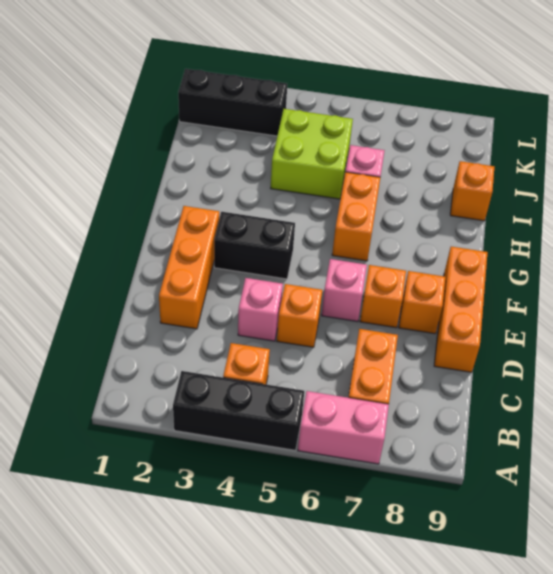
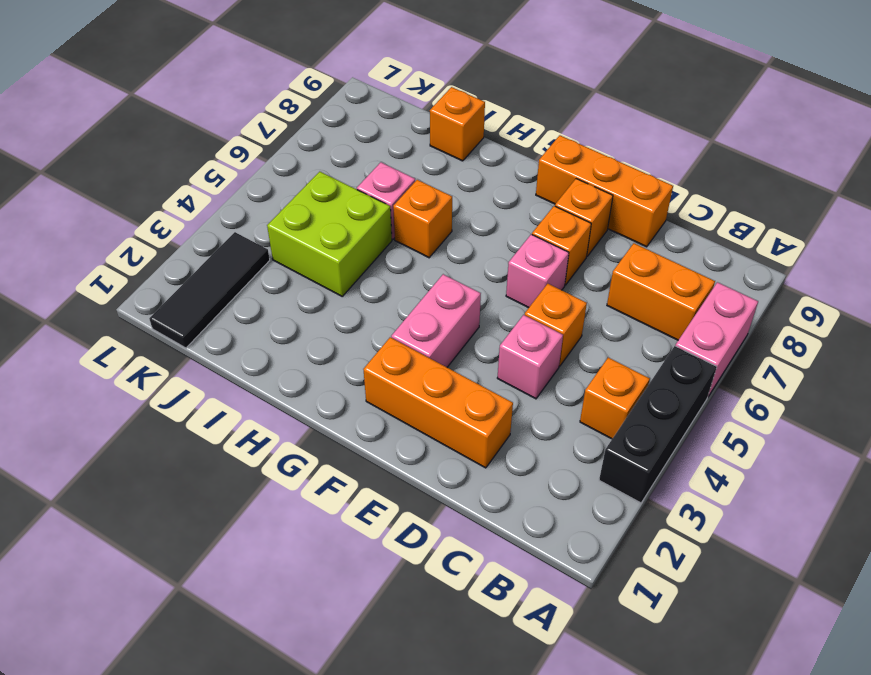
black 1x2 brick [214,212,295,279] -> pink 1x2 brick [391,274,481,367]
orange 1x2 brick [332,172,380,261] -> orange 1x1 brick [393,180,452,258]
black 1x3 brick [178,69,287,136] -> black 1x3 tile [149,232,270,348]

